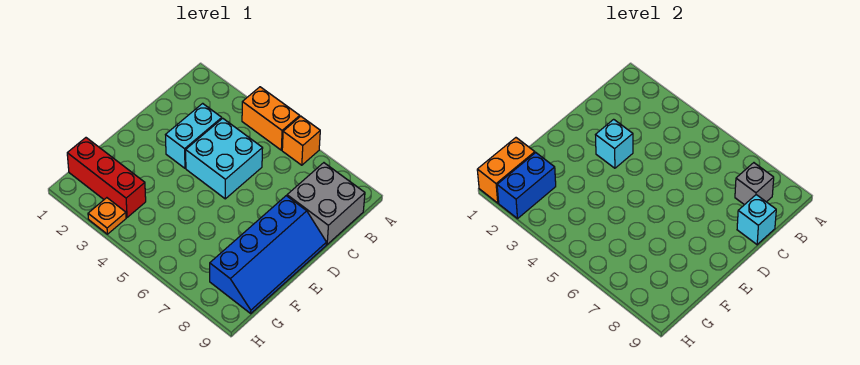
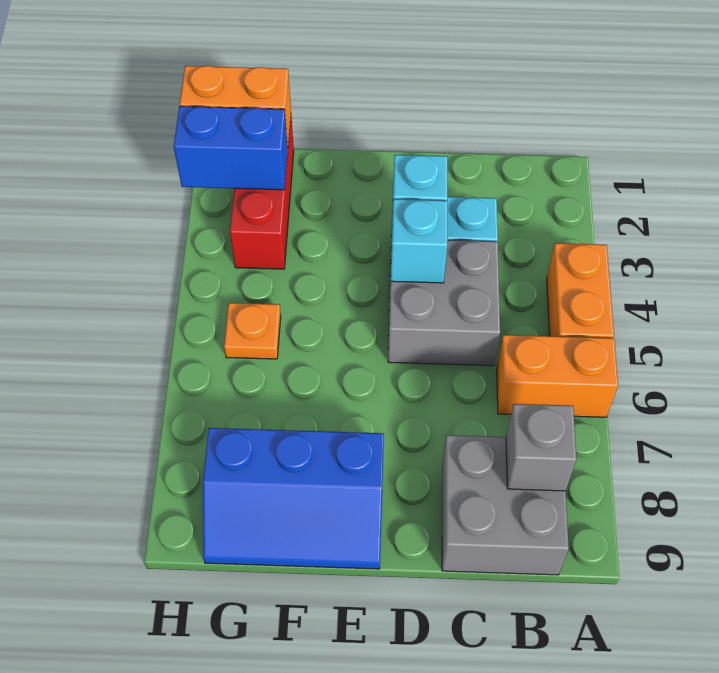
orange 1x1 brick [282,116,320,165] -> orange 1x2 brick [497,335,618,417]
cyan 2x2 brick [186,118,263,199] -> grey 2x2 brick [388,240,500,366]
cyan 1x1 brick [737,195,776,245] -> cyan 1x1 brick moved to [391,199,447,283]
blue 2x4 slope [210,196,326,313] -> blue 2x3 slope [203,428,384,569]
orange 1x1 plate [88,198,126,234] -> orange 1x1 plate moved to [224,303,281,359]

